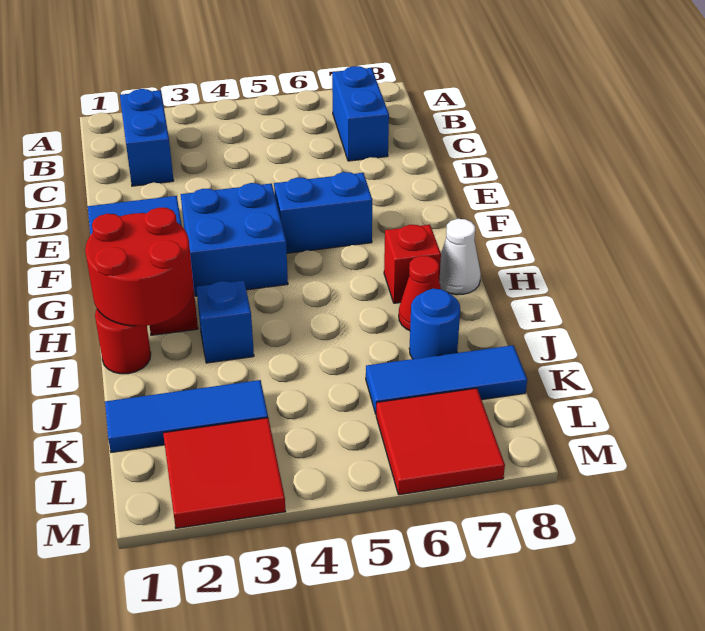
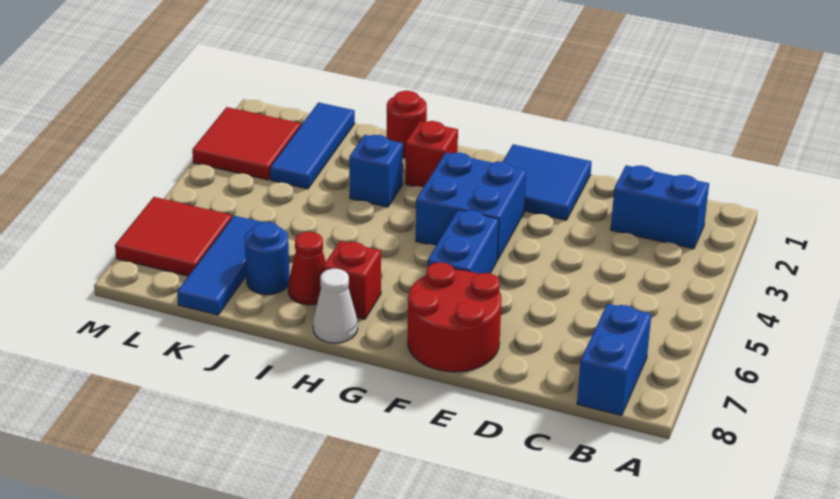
blue 1x2 brick [332,66,389,161] -> blue 1x2 brick turned to [577,304,651,416]
red 2x2 round brick [85,208,194,326] -> red 2x2 round brick moved to [408,263,502,372]

